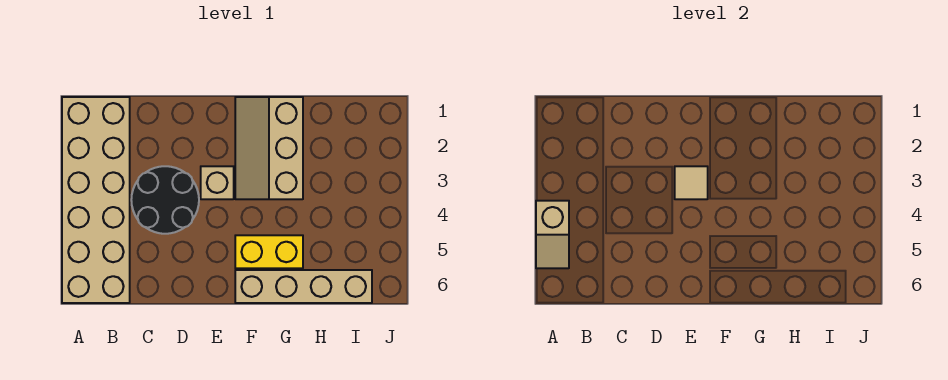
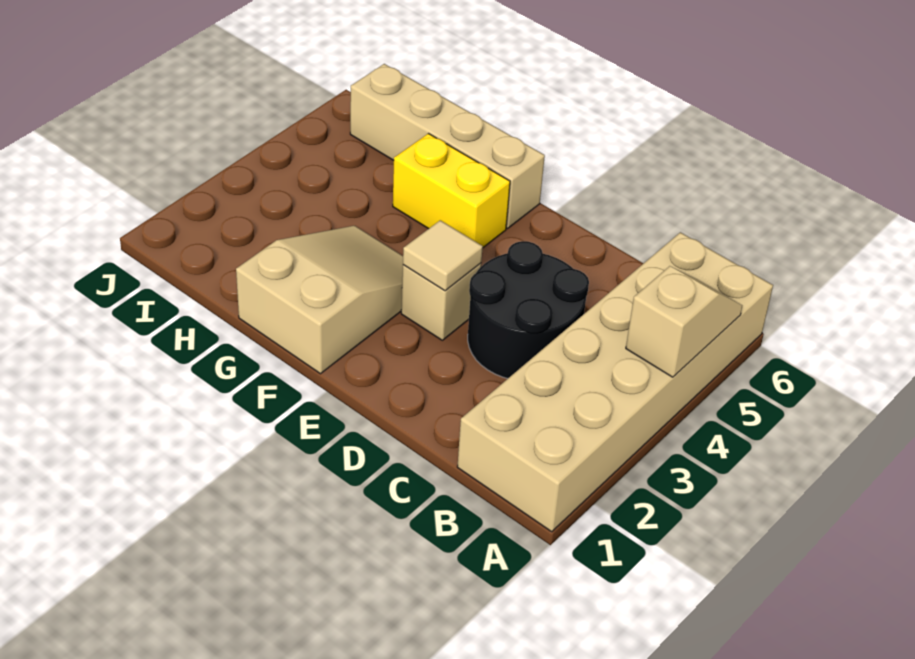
tan 2x3 slope [235,97,303,199] -> tan 2x3 slope turned to [236,226,403,374]

